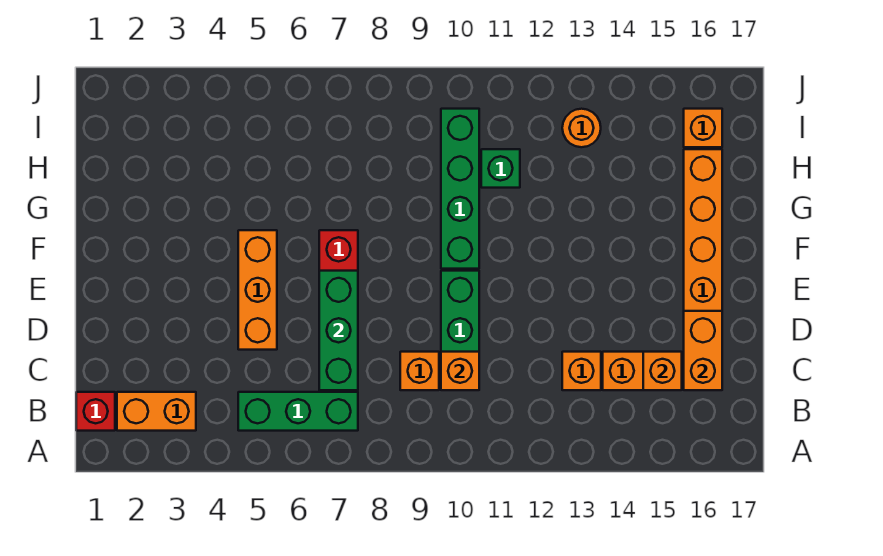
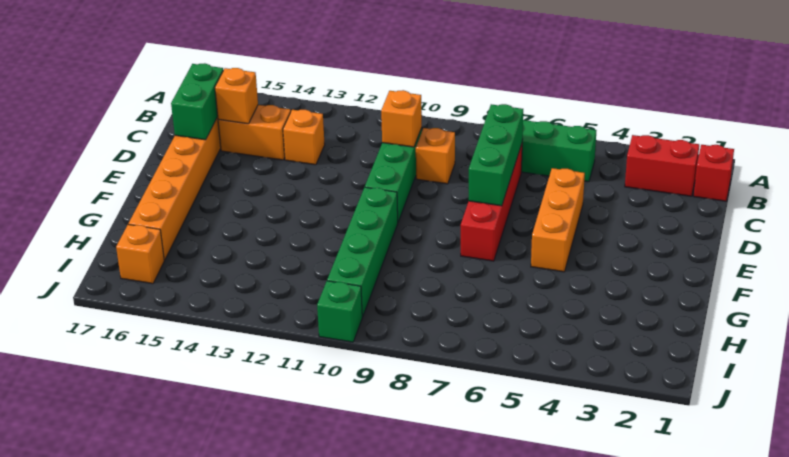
orange 1x2 brick [117,392,196,431] -> red 1x2 brick [625,135,699,196]
orange 1x2 brick [684,311,722,390] -> green 1x2 brick [171,63,223,140]
green 1x1 brick [481,149,520,188] -> green 1x1 brick moved to [317,281,362,342]
orange 1x1 round brick [562,109,601,147] -> none

